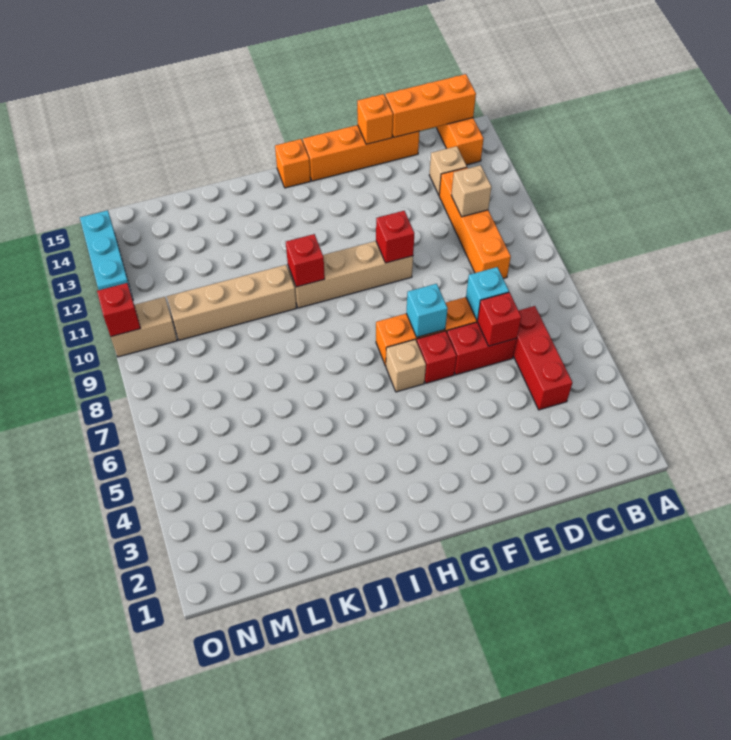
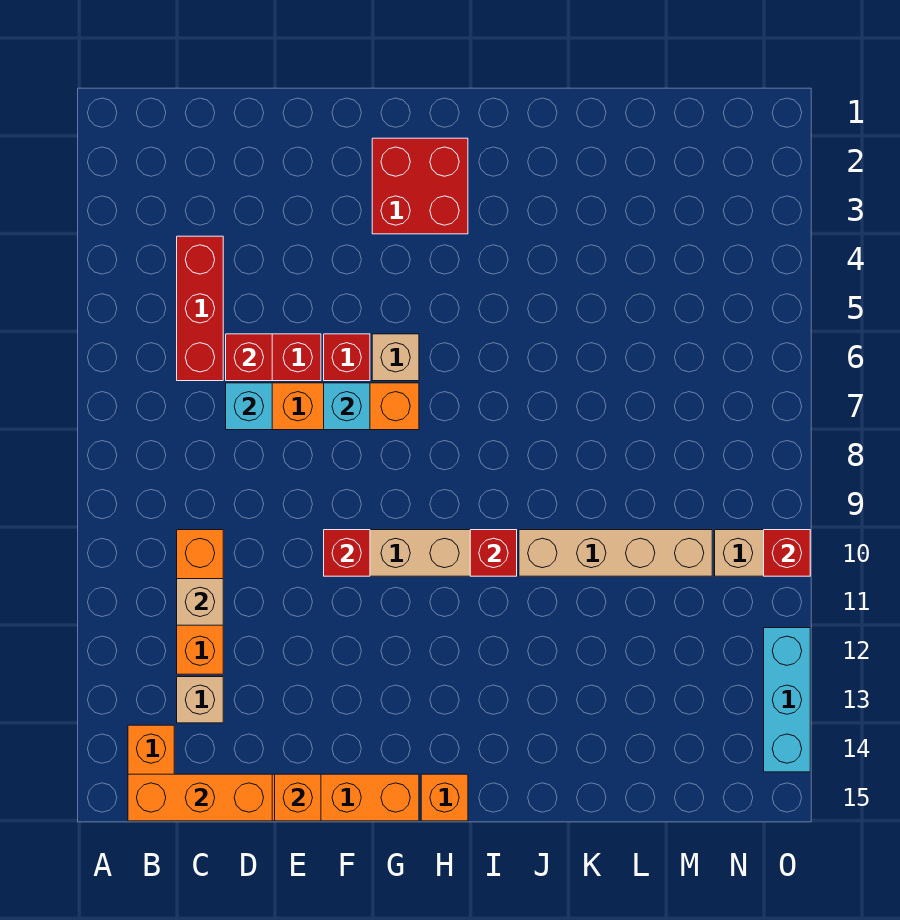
orange 1x4 brick [439,167,511,279] -> orange 1x3 brick [177,530,223,674]
none -> red 2x2 brick [372,138,468,234]

